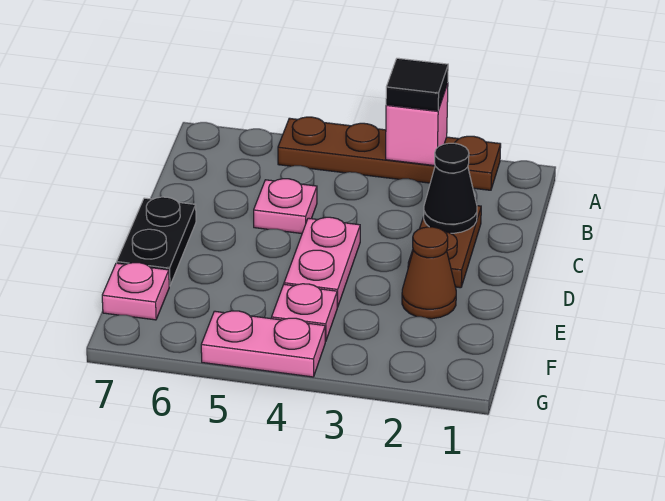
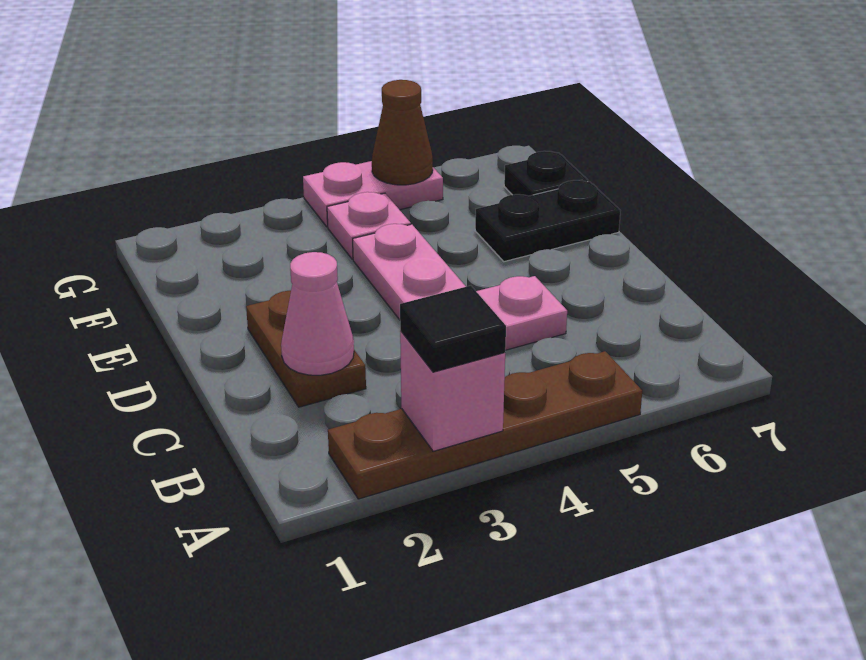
black 1x1 cone [424,143,477,233] -> pink 1x1 cone [281,252,354,375]
black 1x2 plate [117,197,196,286] -> black 1x2 plate turned to [475,180,621,262]
brown 1x1 cone [402,227,456,319] -> brown 1x1 cone moved to [372,80,433,185]
pink 1x1 plate [102,263,169,320] -> black 1x1 plate [504,151,588,196]

